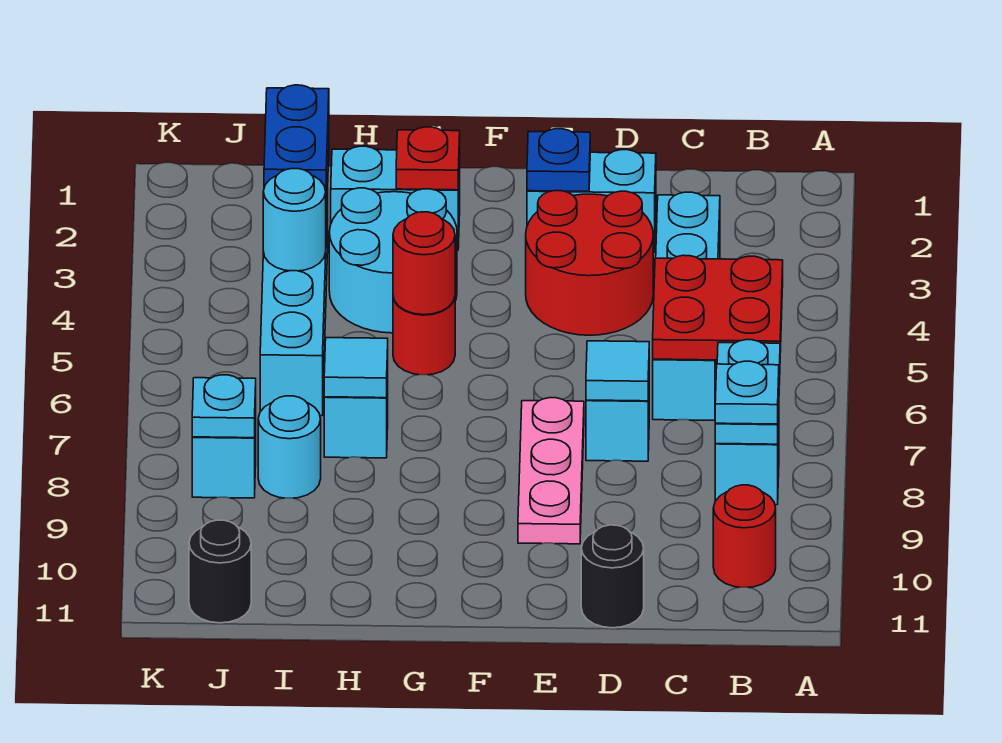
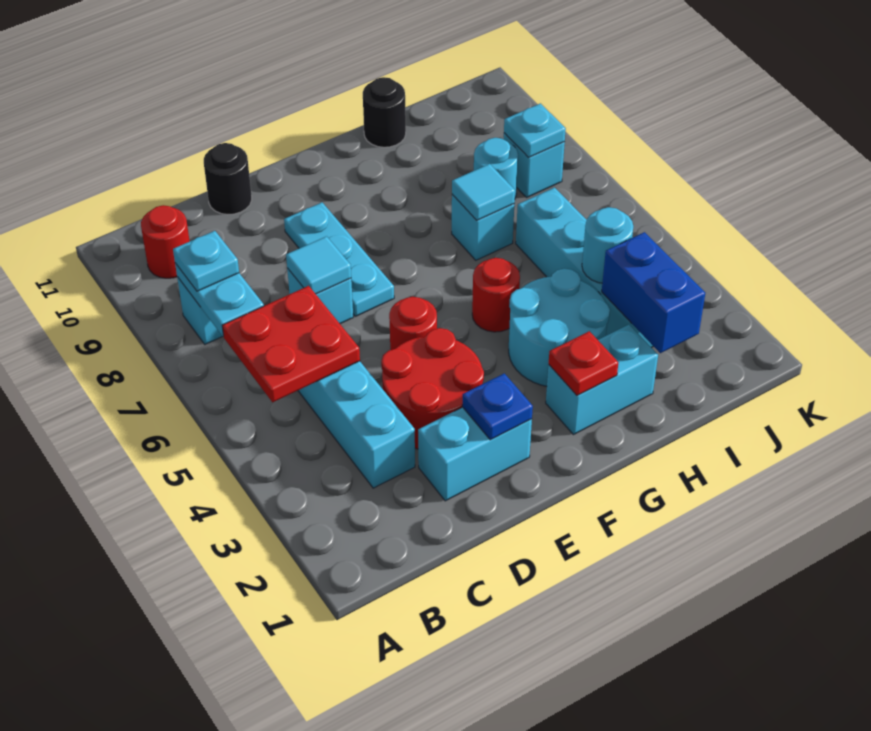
pink 1x3 plate [518,398,584,544] -> cyan 1x3 plate [284,203,394,316]
red 1x1 round brick [393,212,455,315] -> red 1x1 round brick moved to [389,297,437,350]
black 1x1 round brick [189,520,251,623] -> black 1x1 round brick moved to [363,77,406,147]

